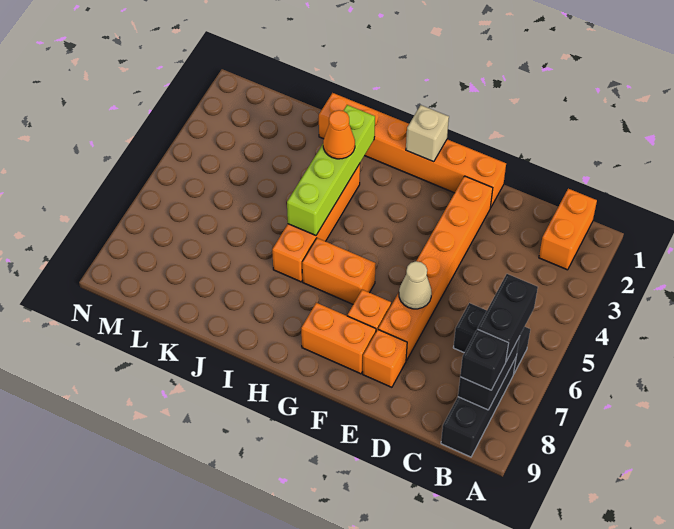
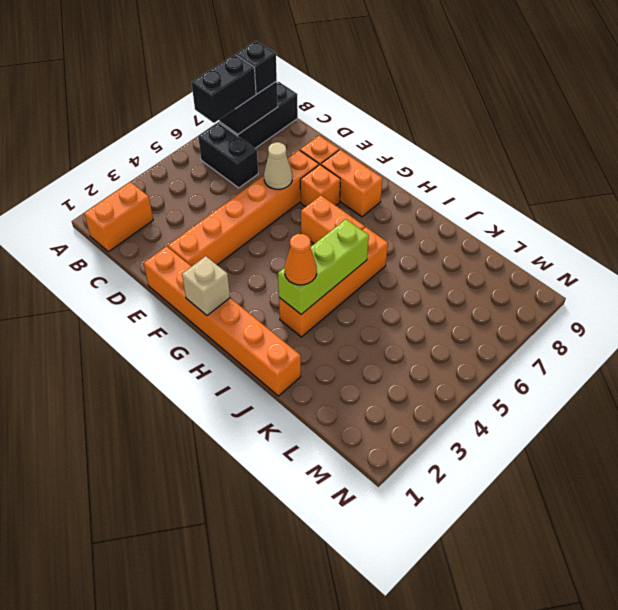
lime 1x4 brick [287,105,375,235] -> lime 1x3 brick [278,219,369,314]

